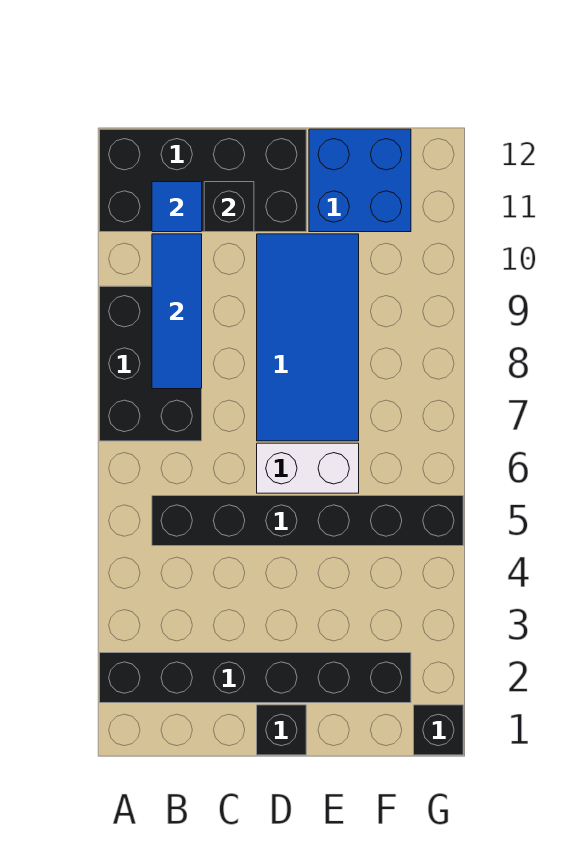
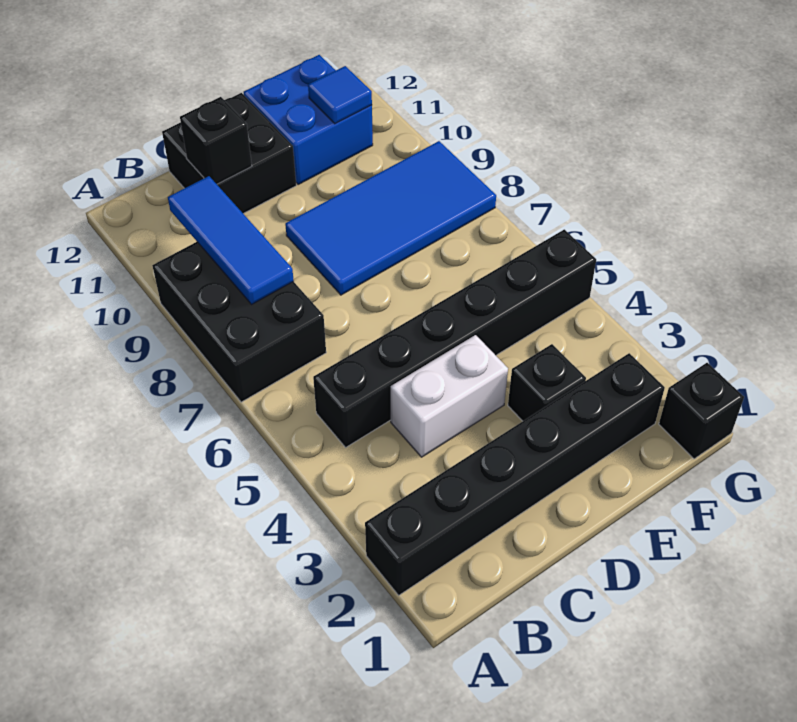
black 2x4 brick [100,129,306,232] -> black 2x2 brick [162,93,296,214]
blue 1x1 tile [152,182,202,232] -> blue 1x1 tile moved to [308,66,372,124]
black 1x1 brick [257,705,306,755] -> black 1x1 brick moved to [508,344,586,421]
white 1x2 brick [257,443,359,493] -> white 1x2 brick moved to [391,335,508,457]
blue 2x4 tile [257,234,359,441] -> blue 2x4 tile turned to [285,141,496,295]

